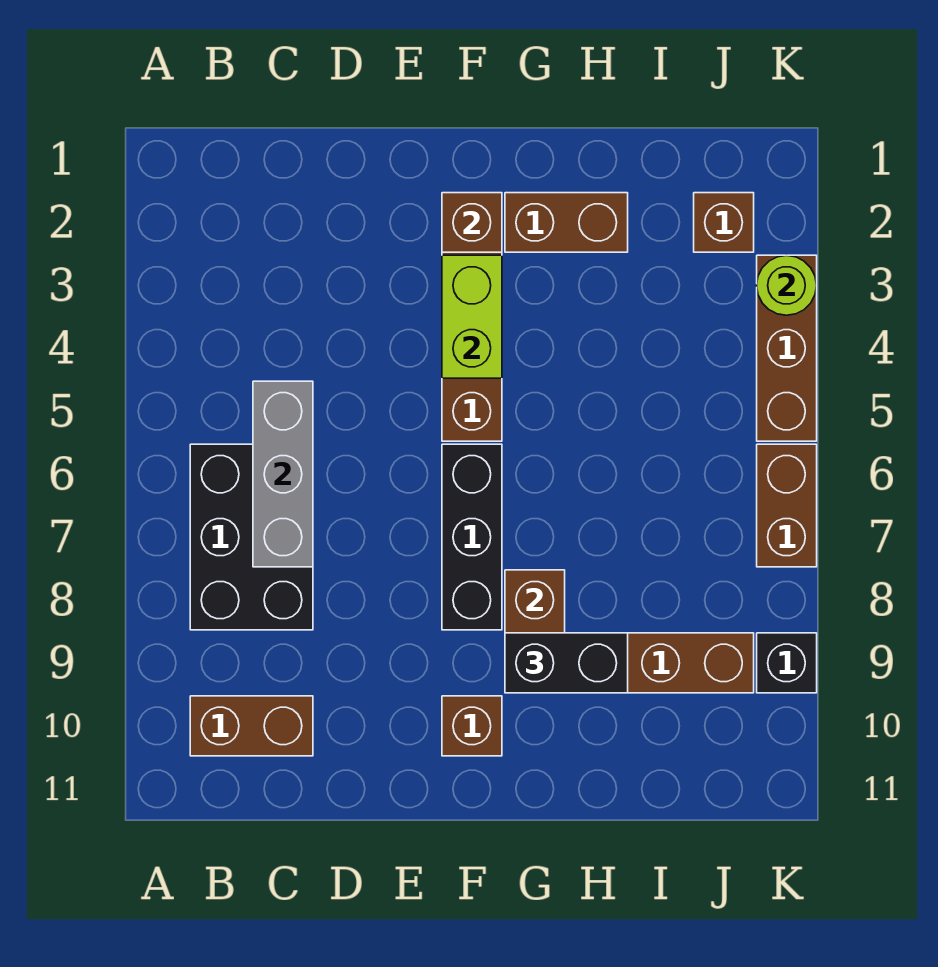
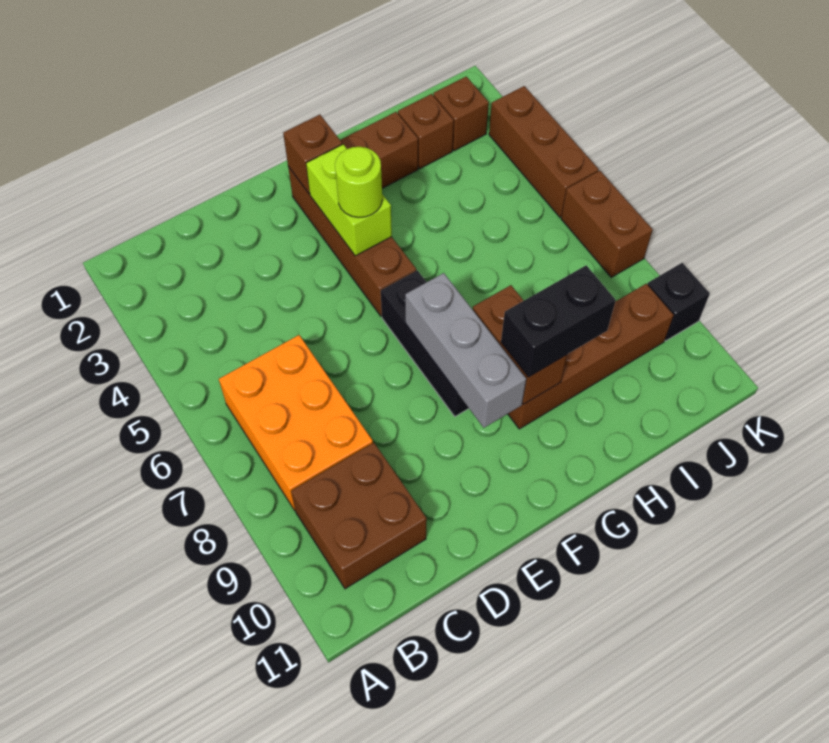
black 2x3 brick [190,444,313,630] -> orange 2x3 brick [219,335,373,510]
brown 1x2 brick [190,696,313,756] -> brown 2x2 brick [291,443,427,589]
grey 1x3 brick [253,381,313,567] -> grey 1x3 brick moved to [405,273,526,428]
brown 1x1 brick [442,696,502,756] -> brown 1x1 brick moved to [398,94,454,169]
lime 1x1 round brick [757,255,817,315] -> lime 1x1 round brick moved to [335,147,382,218]

